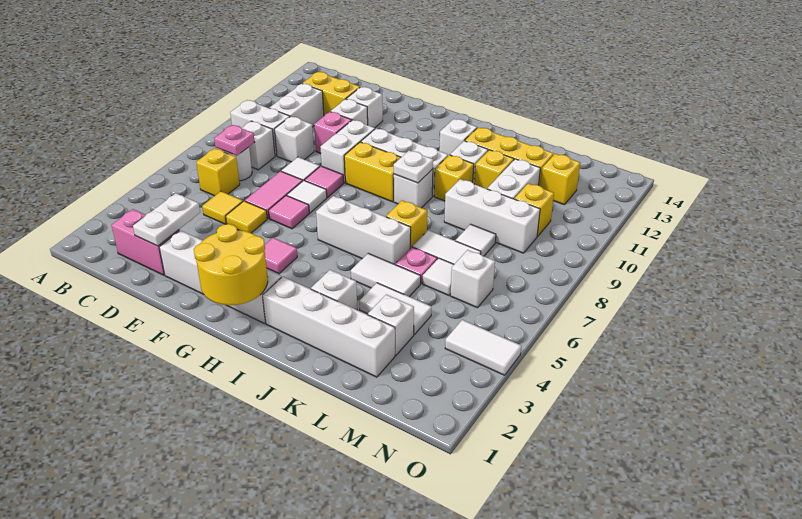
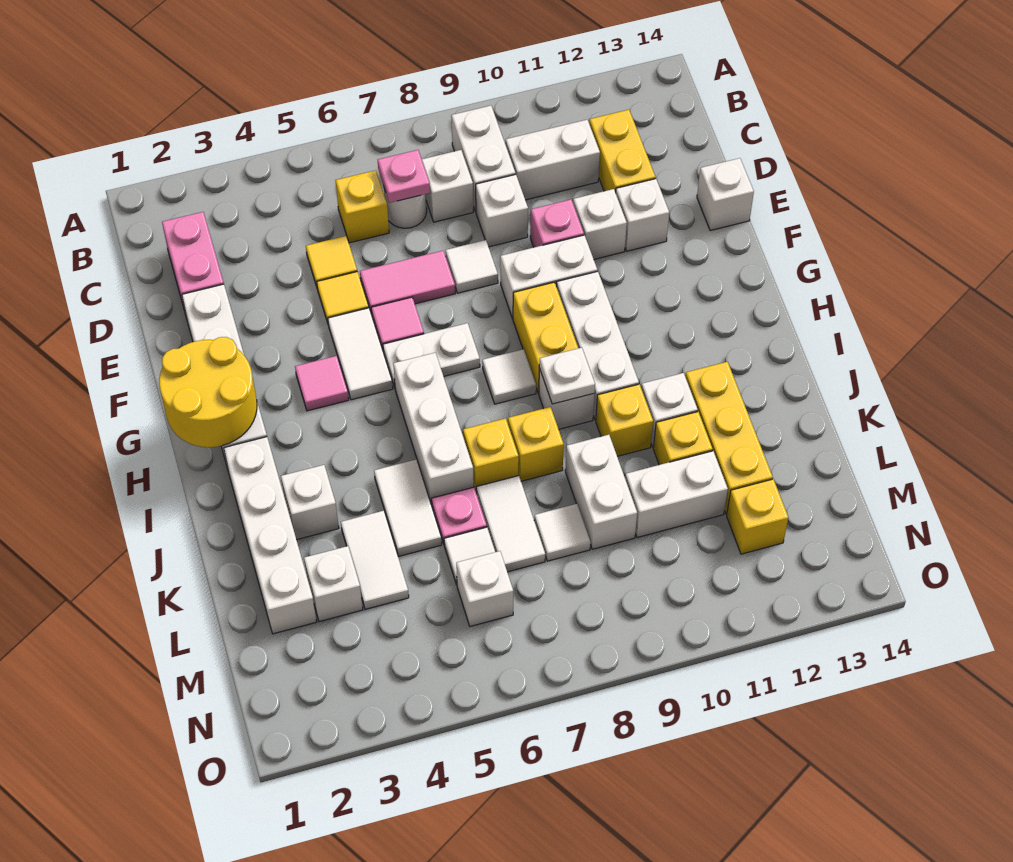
white 1x2 plate [133,193,200,246] -> white 1x2 plate moved to [383,323,480,388]
white 1x1 tile [287,180,327,213] -> white 1x1 tile moved to [482,349,536,404]
pink 1x1 tile [305,166,344,198] -> none
white 1x1 brick [439,119,477,156] -> white 1x1 brick moved to [697,158,754,231]
white 1x3 brick [444,179,540,253] -> white 1x2 brick [565,435,637,549]
yellow 1x1 brick [514,183,554,236] -> yellow 1x1 brick moved to [508,407,564,481]
white 1x2 tile [445,320,521,375] -> white 1x2 tile moved to [328,308,393,400]

